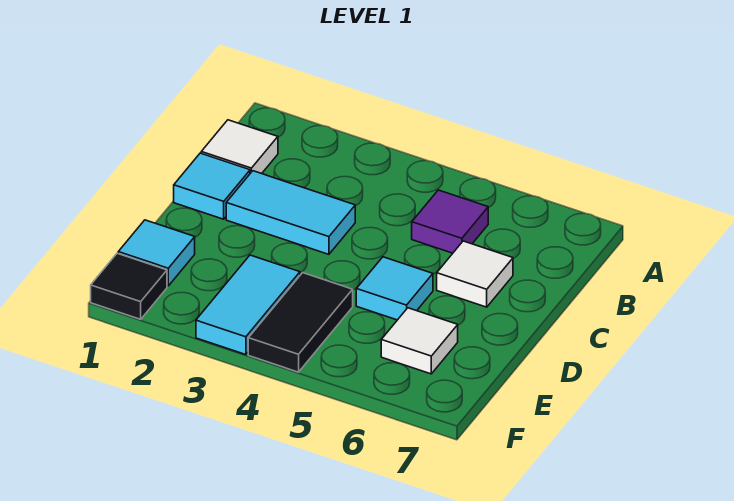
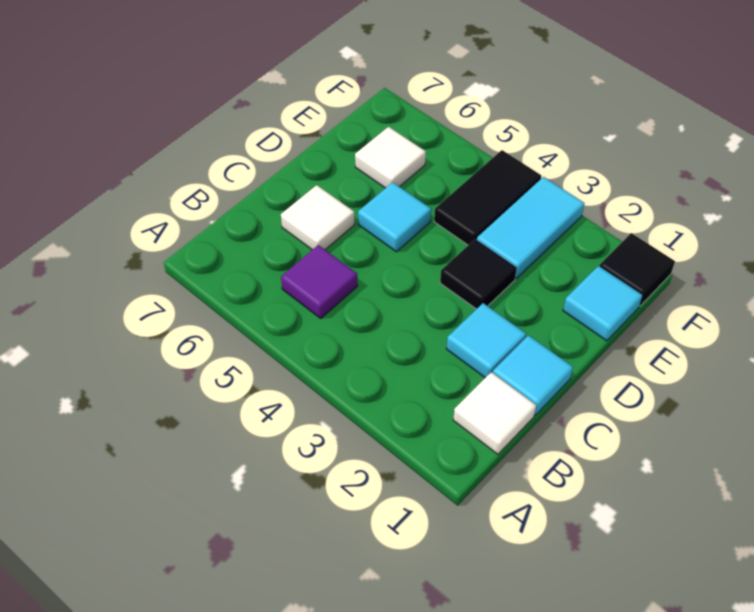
cyan 1x2 tile [226,171,355,254] -> cyan 1x1 tile [446,303,526,378]
none -> black 1x1 tile [440,239,517,309]

